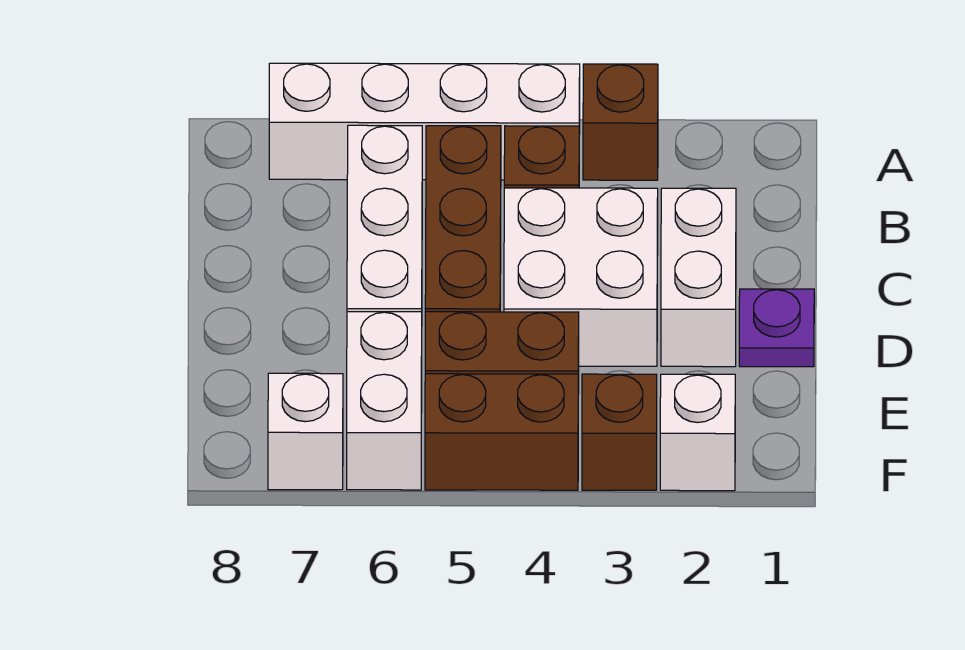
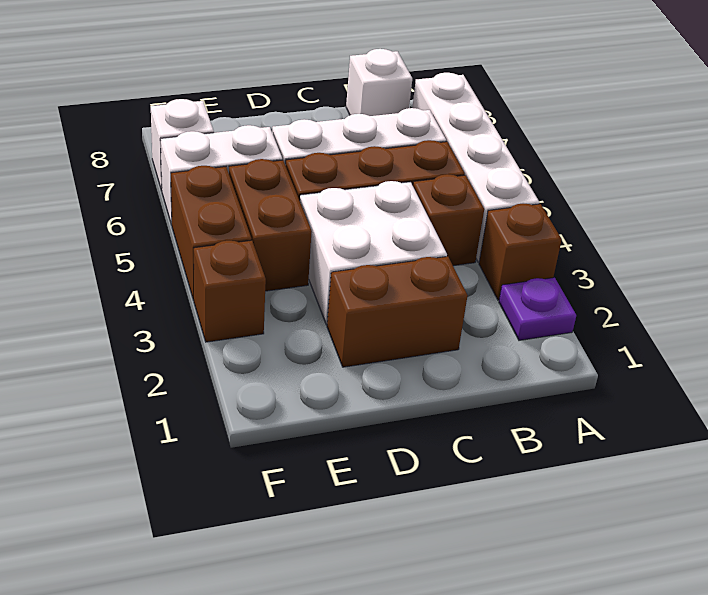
white 1x2 brick [661,188,736,367] -> brown 1x2 brick [327,256,468,367]
purple 1x1 plate [739,289,814,367] -> purple 1x1 plate moved to [499,278,576,340]
white 1x1 brick [660,374,735,491] -> white 1x1 brick moved to [346,49,412,116]

